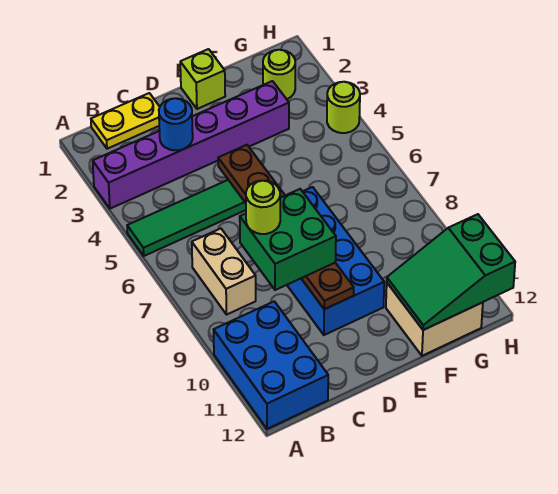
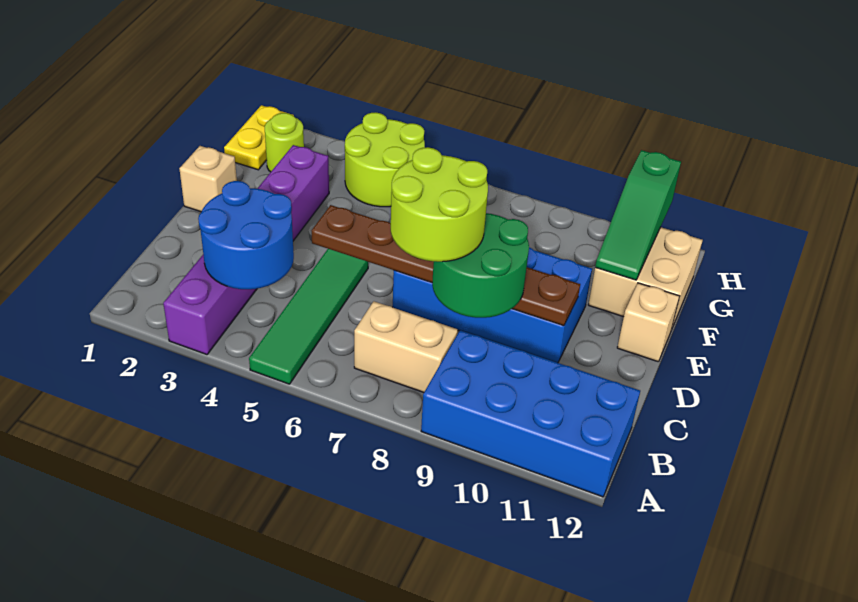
blue 2x3 brick [214,301,328,429] -> blue 2x4 brick [421,330,640,497]
yellow 1x2 plate [91,93,160,149] -> yellow 1x2 plate moved to [224,105,286,170]
blue 1x1 round brick [159,98,193,150] -> blue 2x2 round brick [198,181,294,289]
green 2x2 brick [240,189,336,290] -> green 2x2 round brick [432,213,529,318]
lime 1x1 round brick [246,181,280,234] -> lime 2x2 round brick [391,147,488,262]
lime 1x1 brick [180,49,225,109] -> tan 1x1 brick [179,146,237,212]
none -> tan 1x1 brick [617,283,680,362]
green 2x3 slope [387,214,515,330] -> green 1x3 slope [595,150,681,280]
lime 1x1 round brick [327,82,360,133] -> lime 2x2 round brick [345,112,425,207]

